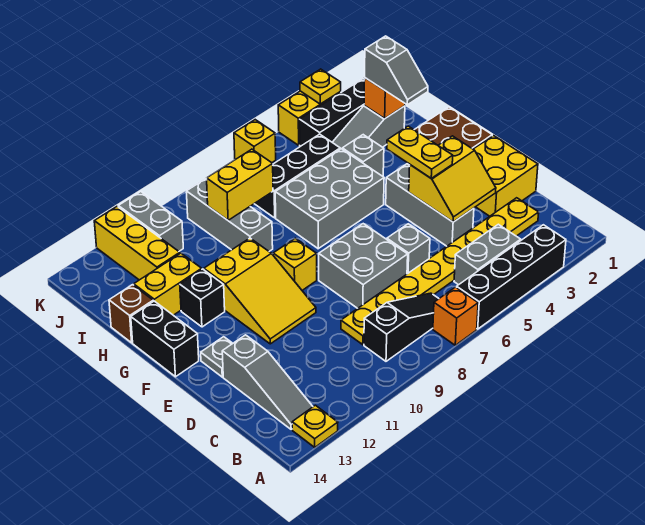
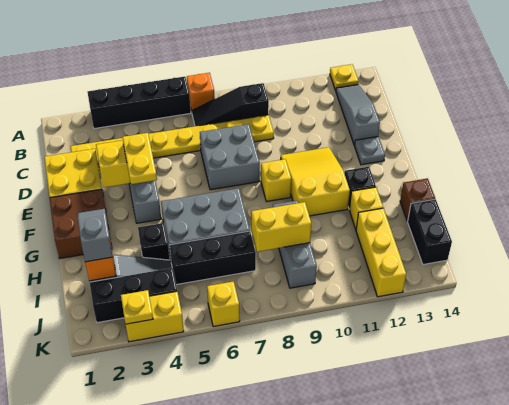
grey 1x2 brick [454,224,521,285] -> none
grey 1x1 brick [387,224,430,274] -> none
black 1x2 brick [131,301,199,377] -> black 1x2 brick moved to [408,199,452,264]
grey 1x1 brick [342,135,384,176] -> black 1x1 brick [138,223,170,260]
yellow 1x2 brick [134,253,202,315] -> yellow 1x1 brick [349,187,383,229]
grey 1x2 brick [118,192,183,251] -> none

